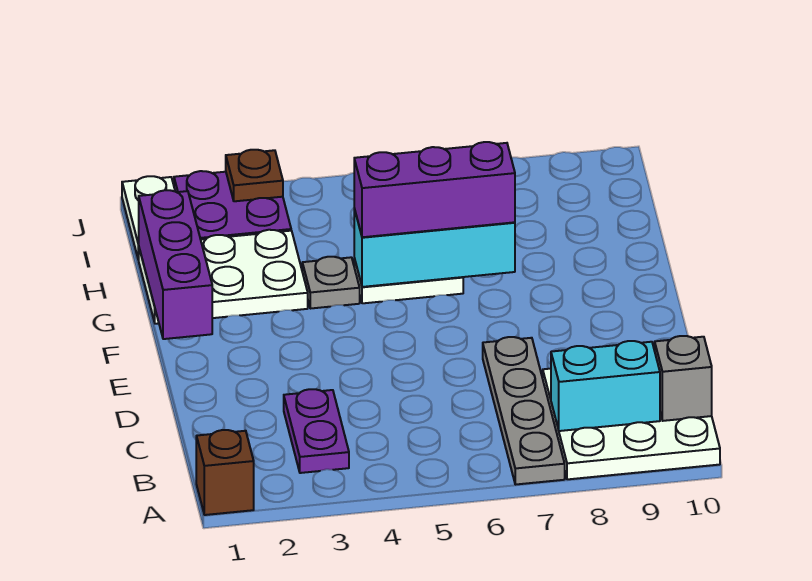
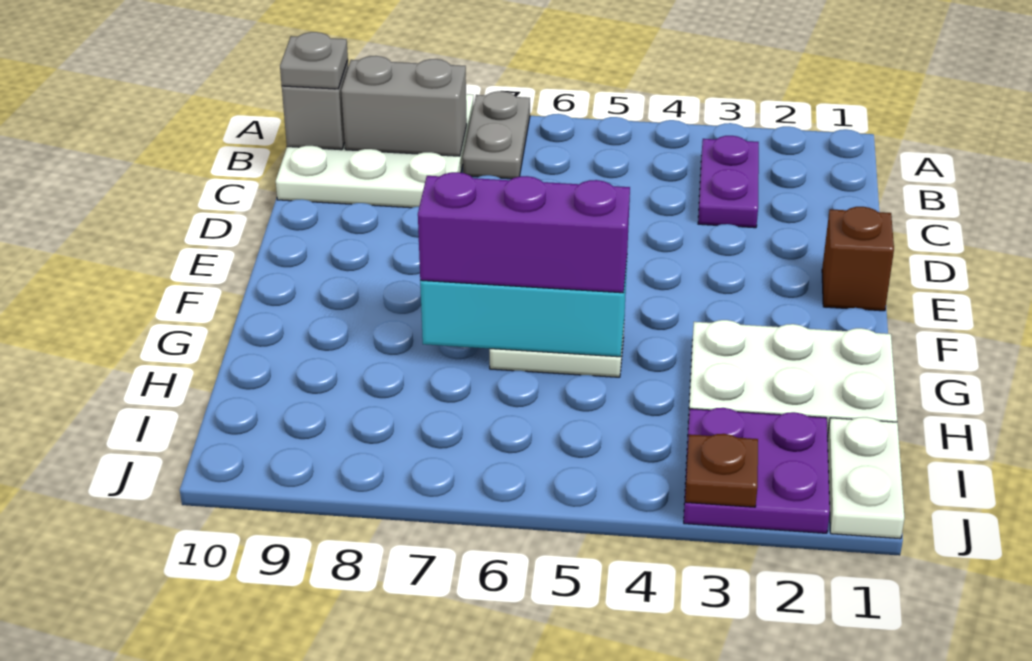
brown 1x1 brick [196,430,254,515] -> brown 1x1 brick moved to [822,207,894,311]
grey 1x4 plate [483,337,565,485] -> grey 1x2 plate [463,91,530,179]
cyan 1x2 brick [551,341,660,431] -> grey 1x2 brick [341,56,467,156]
purple 1x3 brick [139,190,212,339] -> none
grey 1x1 plate [302,257,360,309] -> grey 1x1 plate moved to [280,32,348,89]

